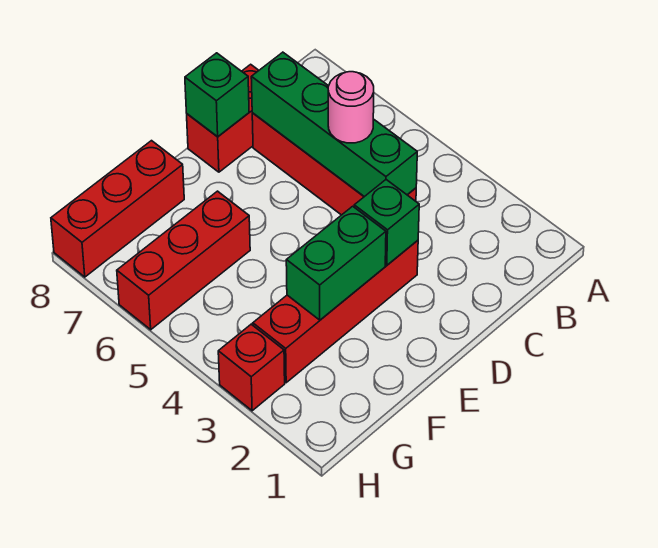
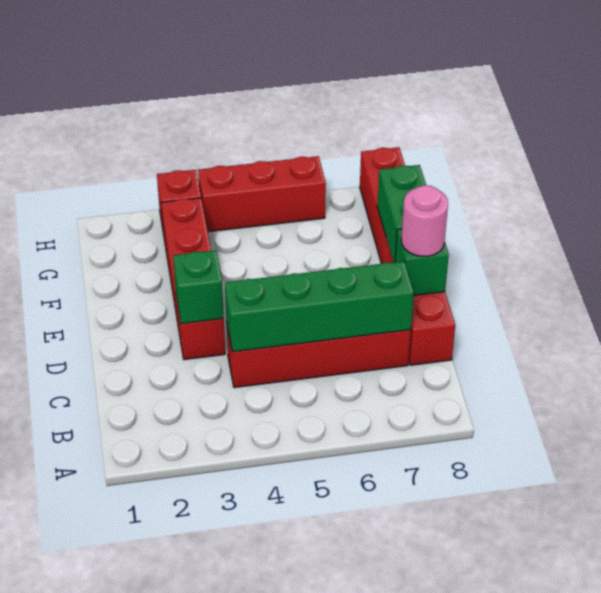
pink 1x1 round brick [328,72,374,143] -> pink 1x1 round brick moved to [401,185,448,256]
green 1x2 brick [286,206,386,320] -> green 1x2 brick moved to [377,165,426,262]
red 1x3 brick [117,191,250,330] -> red 1x3 brick turned to [198,156,326,232]

